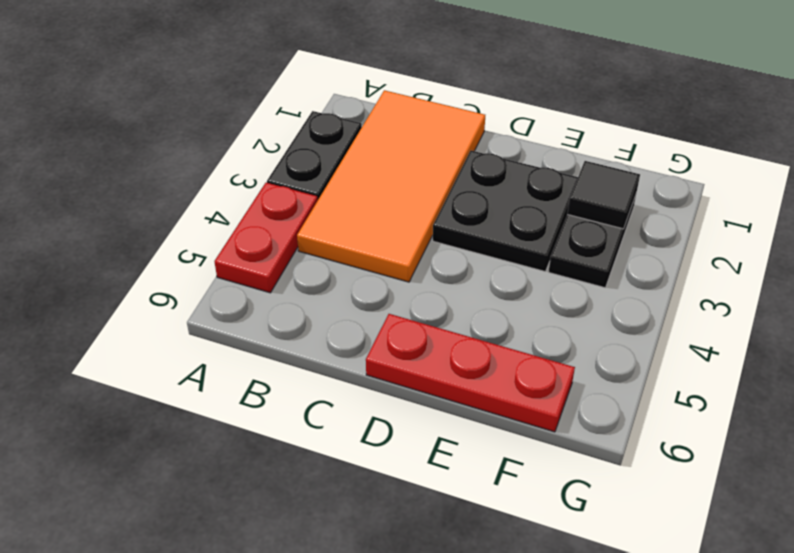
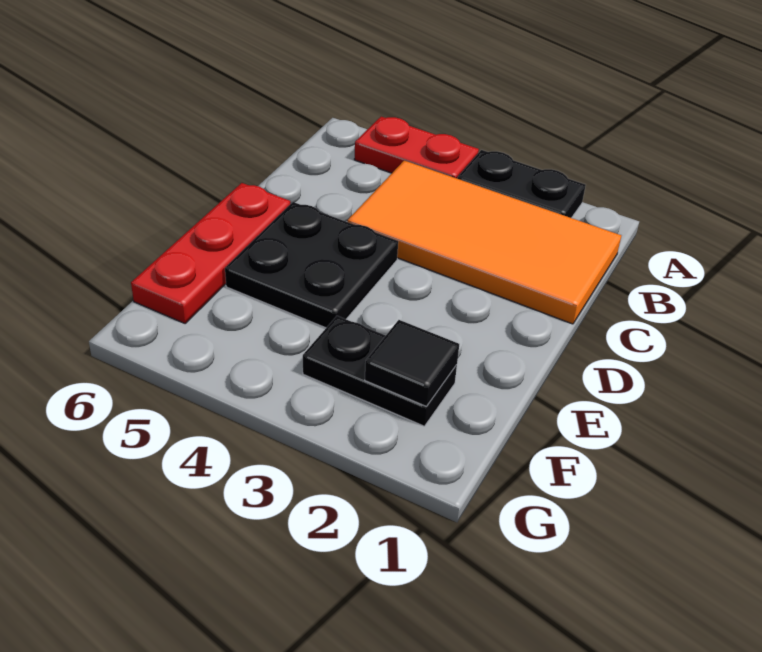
black 2x2 plate [433,151,578,271] -> black 2x2 plate moved to [225,202,398,328]

